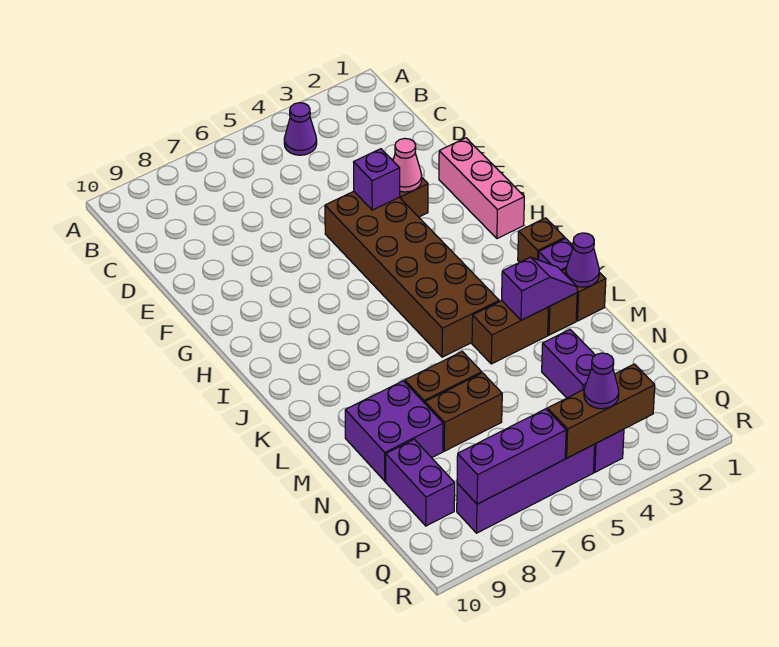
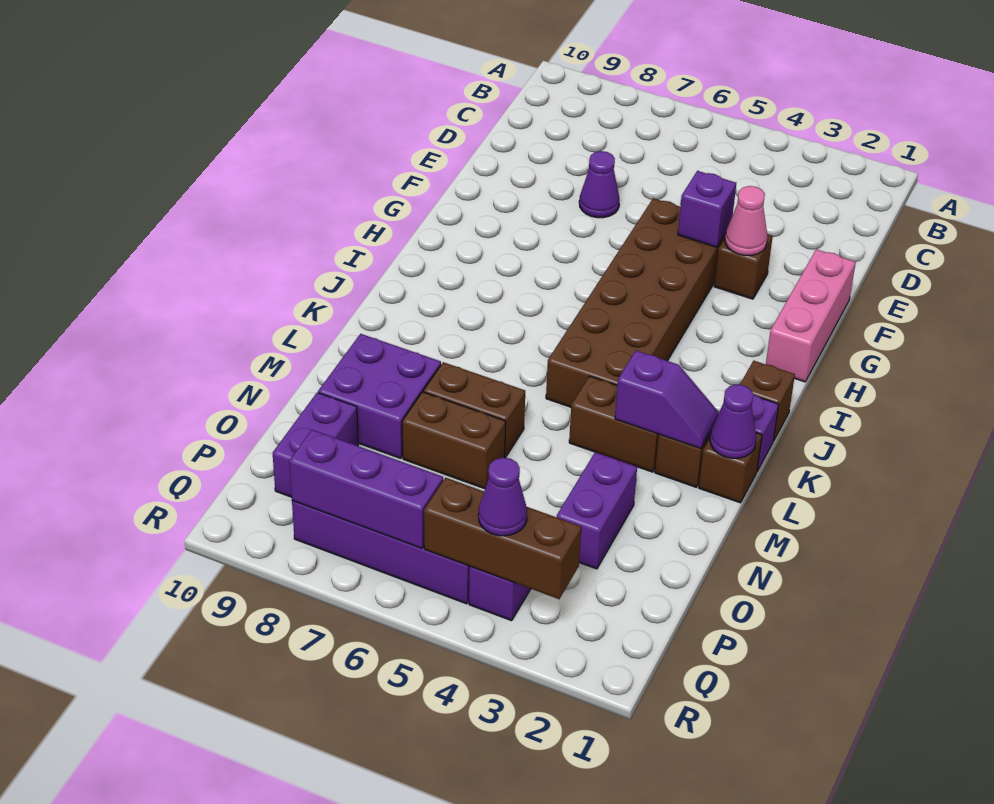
purple 1x1 cone [284,103,317,155] -> purple 1x1 cone moved to [579,151,620,218]

